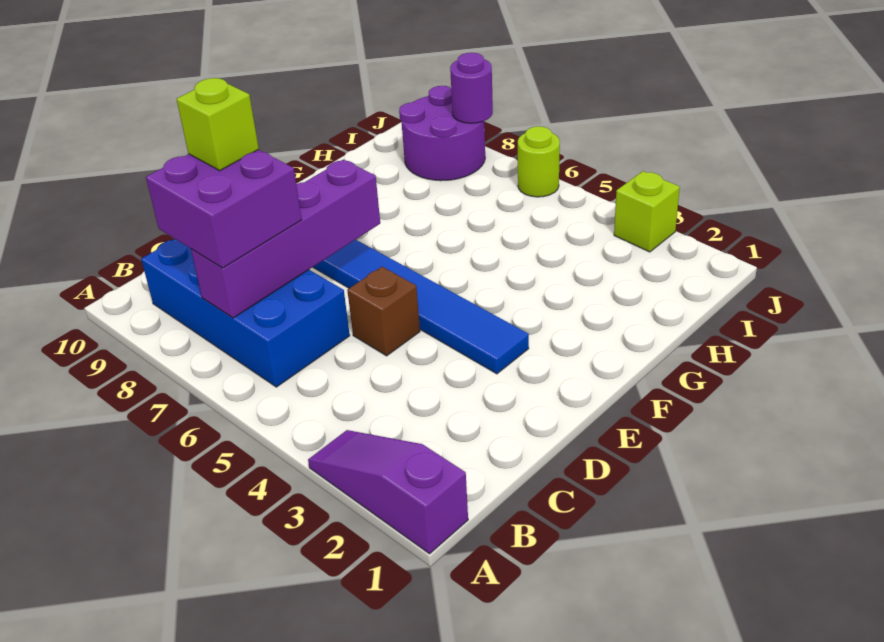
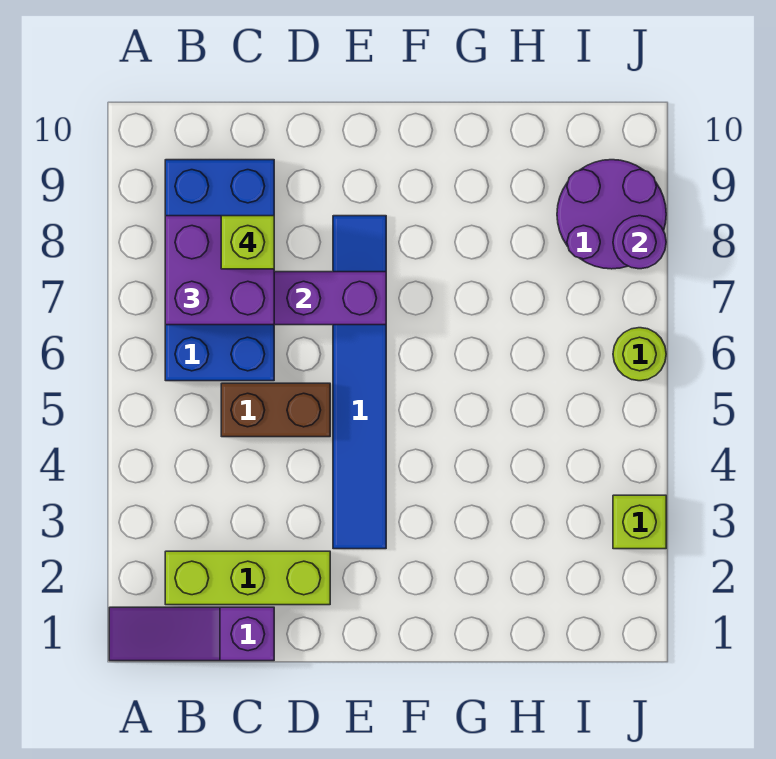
purple 1x3 slope [308,430,468,554] -> purple 1x3 slope turned to [109,607,274,661]
none -> lime 1x3 brick [165,551,330,605]
brown 1x1 brick [347,267,420,356] -> brown 1x2 brick [221,383,330,437]

